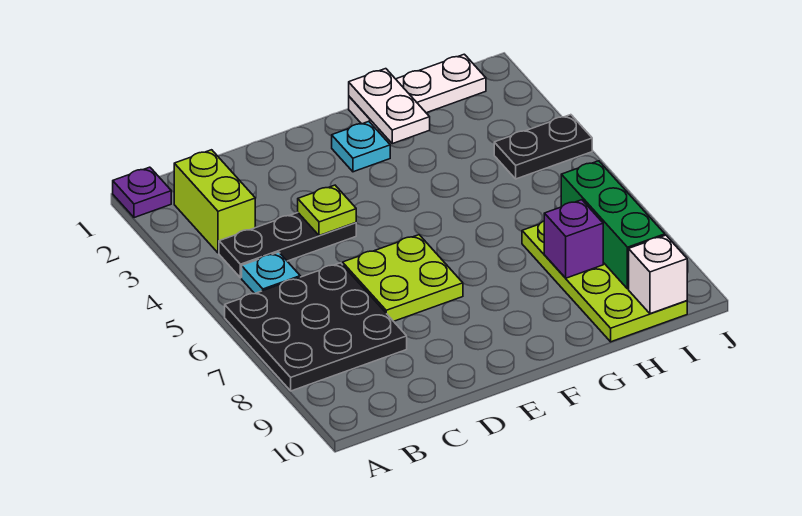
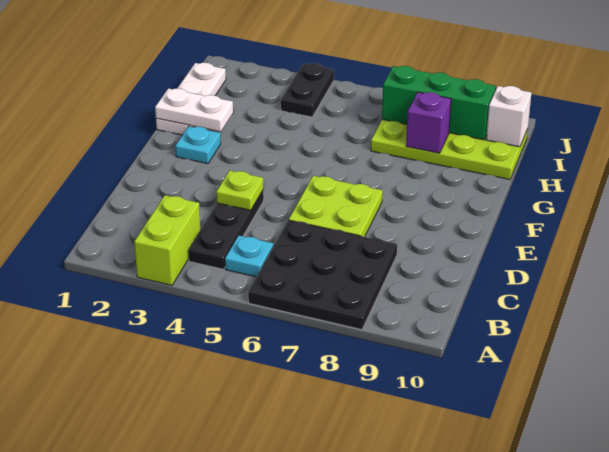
purple 1x1 plate [113,167,171,218] -> none
lime 1x2 brick [174,150,255,253] -> lime 1x2 brick turned to [134,195,201,285]

